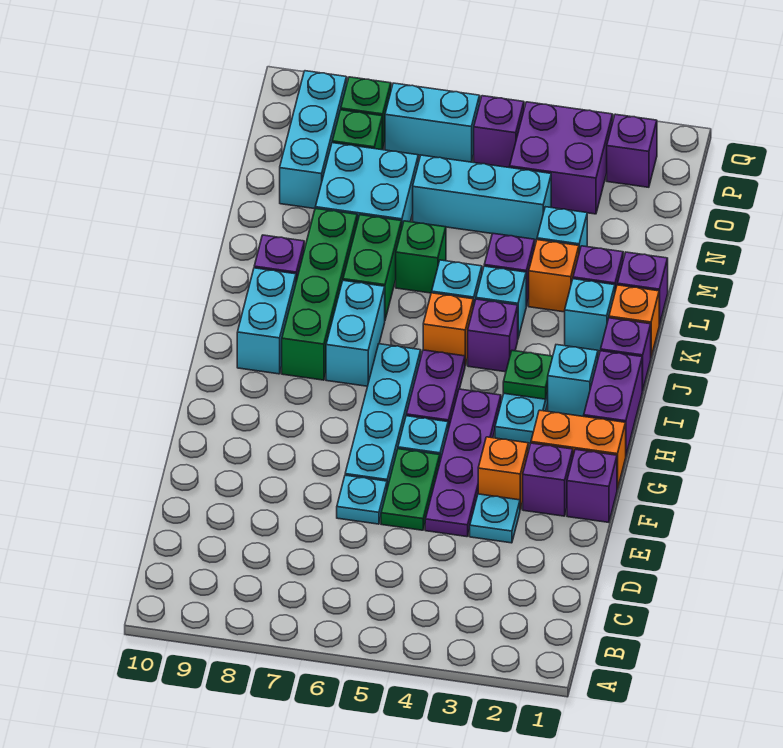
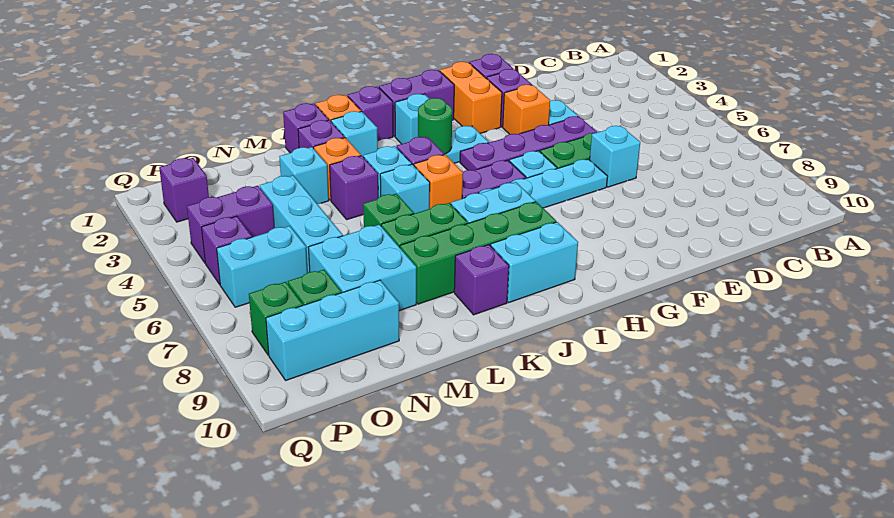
cyan 1x1 plate [337,475,387,524] -> cyan 1x1 brick [590,126,640,187]
green 1x1 plate [503,350,553,399] -> green 1x1 round brick [418,98,452,154]
purple 2x2 brick [510,102,613,214] -> purple 1x2 brick [187,186,274,263]
cyan 1x2 brick [385,83,480,162] -> cyan 1x2 brick turned to [217,226,307,307]

